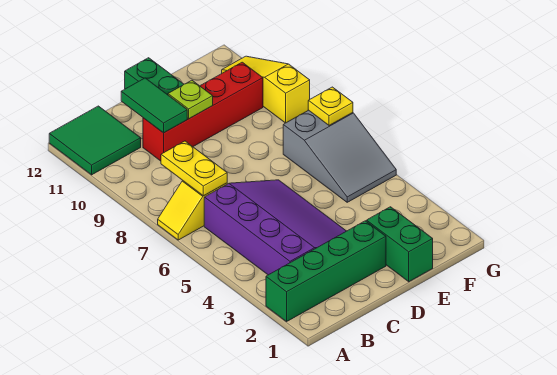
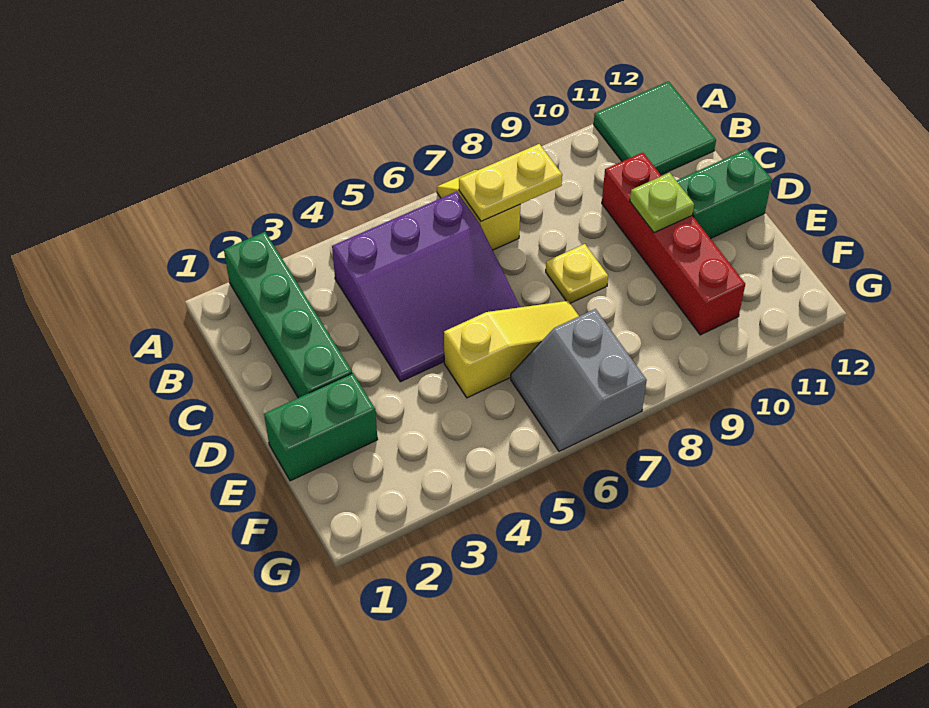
purple 3x4 slope [204,180,346,275] -> purple 3x3 slope [332,192,520,382]
green 1x2 tile [121,78,187,133] -> none
grey 2x3 slope [283,110,396,202] -> grey 2x2 slope [511,309,647,451]
yellow 1x1 plate [308,87,353,125] -> yellow 1x1 plate moved to [546,244,608,303]
yellow 1x3 slope [222,56,310,123] -> yellow 1x3 slope moved to [444,301,579,398]

